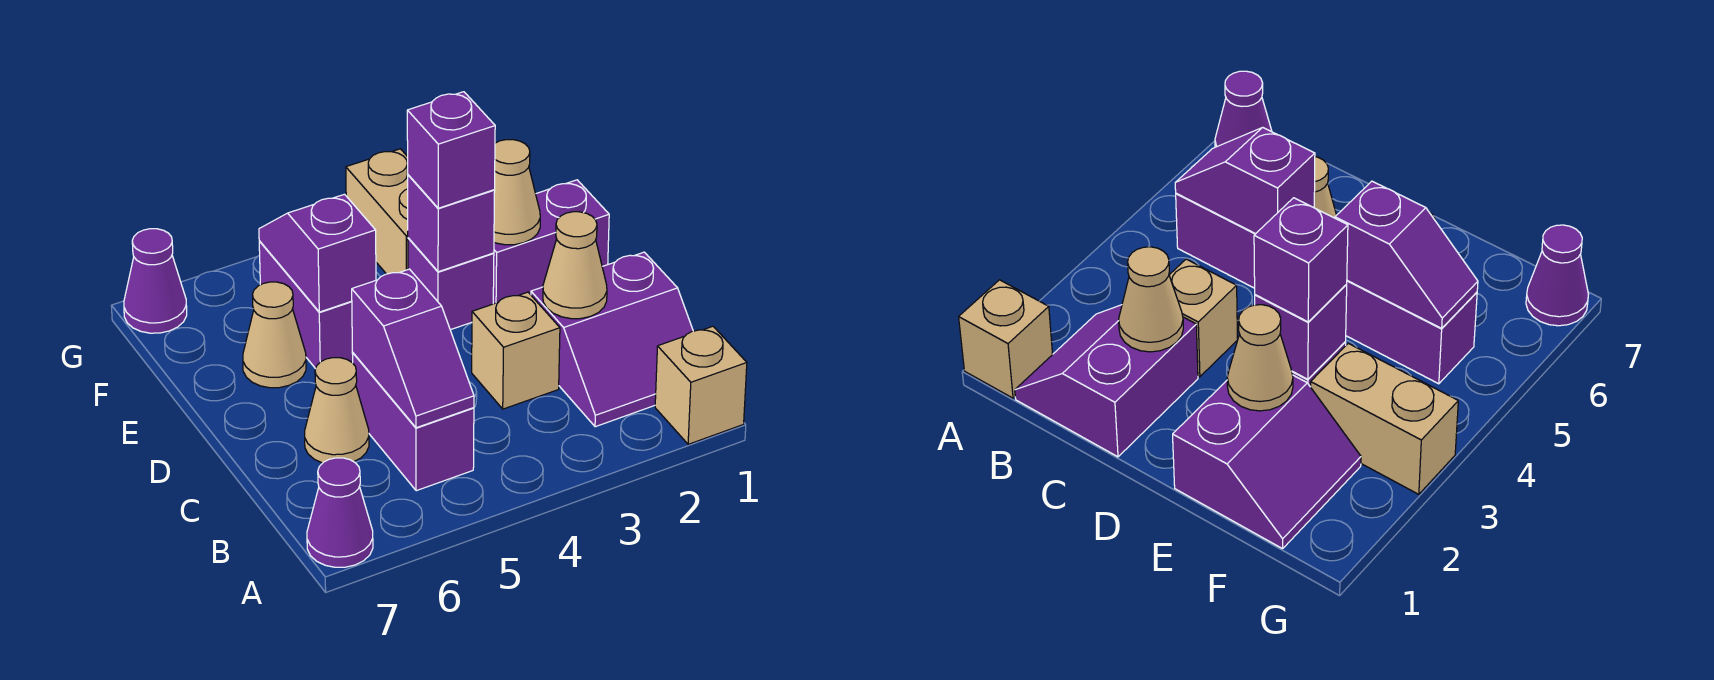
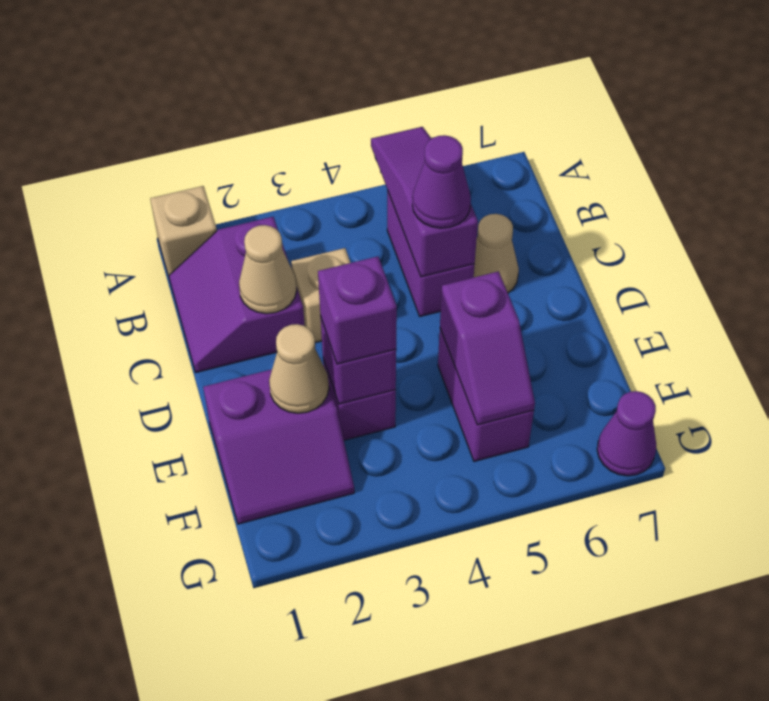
purple 1x1 cone [307,458,373,567] -> purple 1x1 cone moved to [412,135,471,228]
purple 2x2 slope [531,252,693,427] -> purple 2x2 slope turned to [169,217,305,372]
purple 1x2 slope [352,269,474,428] -> purple 1x3 slope [371,127,478,277]
tan 1x1 cone [243,282,306,388] -> none
tan 1x2 brick [346,149,408,274] -> none

